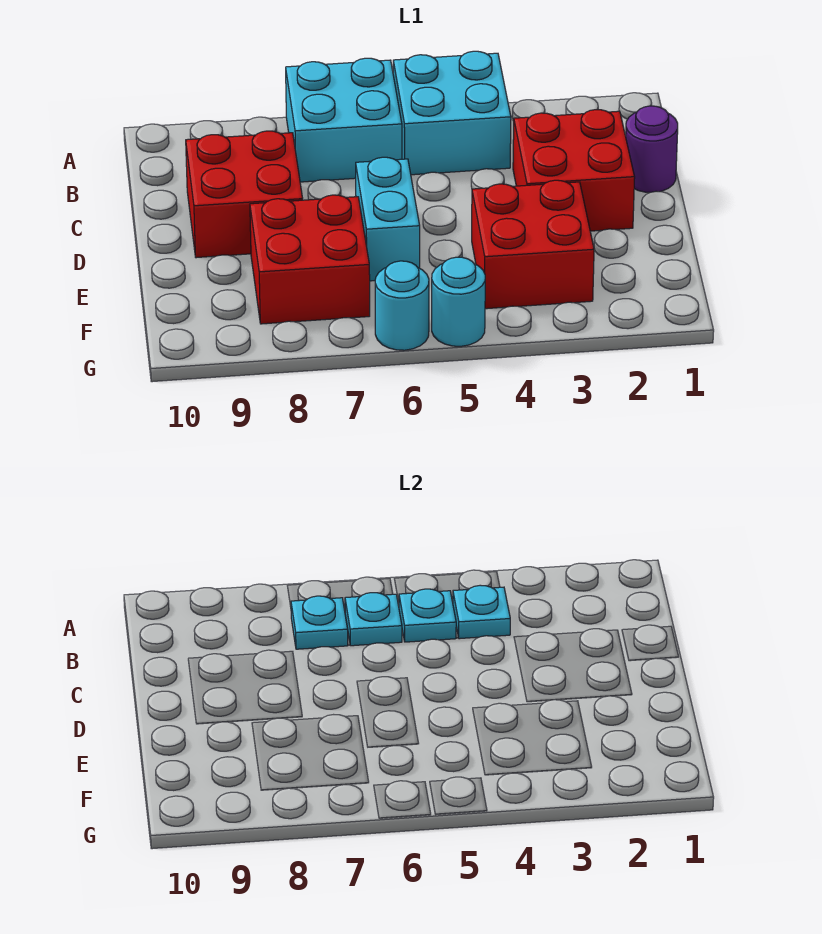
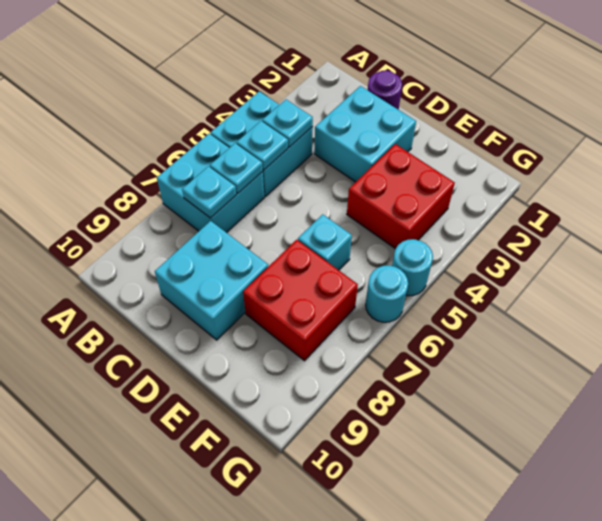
red 2x2 brick [513,110,635,231] -> cyan 2x2 brick [314,86,416,182]
red 2x2 brick [186,131,303,258] -> cyan 2x2 brick [155,221,268,340]
cyan 1x2 brick [356,157,420,281] -> cyan 1x1 brick [298,214,352,270]

